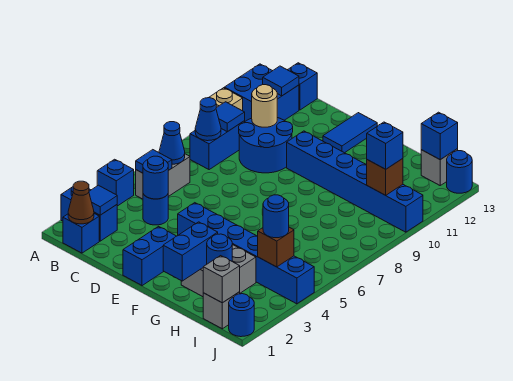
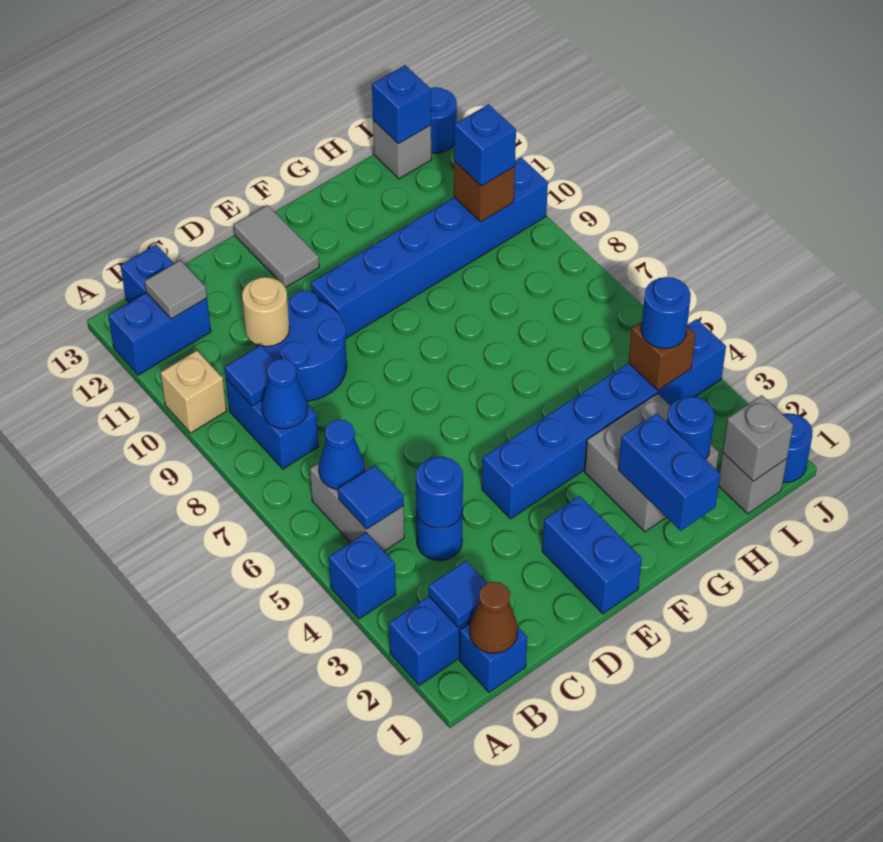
blue 2x2 brick [224,64,299,121] -> blue 1x2 brick [108,293,211,375]
blue 1x1 tile [263,66,299,96] -> grey 1x1 tile [145,260,207,319]
blue 1x2 tile [323,113,377,153] -> grey 1x2 tile [234,205,319,288]

